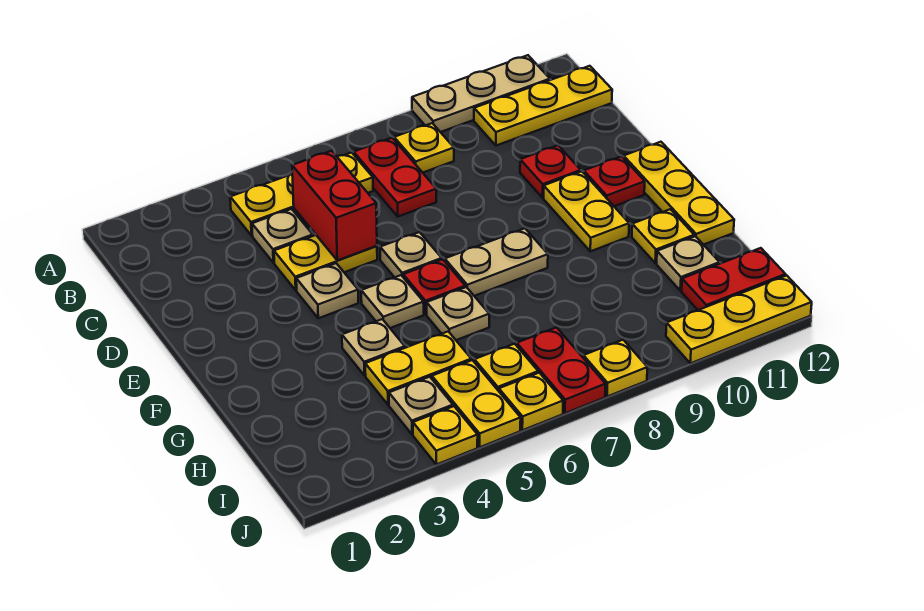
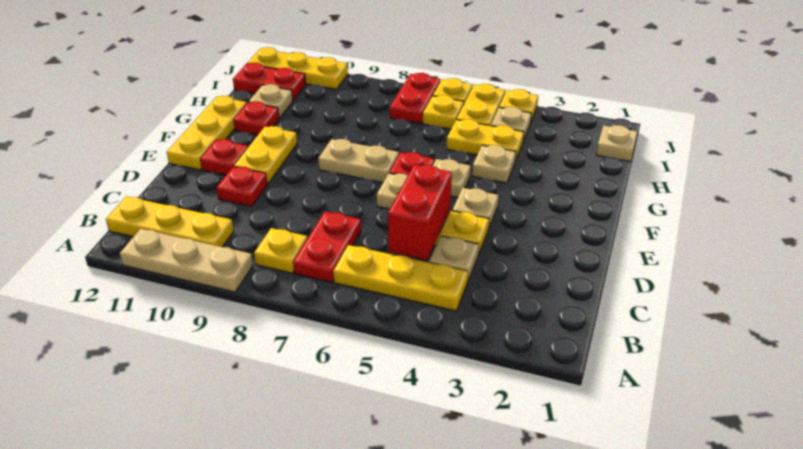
tan 1x1 plate [427,287,489,340] -> tan 1x1 plate moved to [596,125,637,162]
yellow 1x1 plate [632,209,694,263] -> red 1x1 plate [233,102,279,135]
yellow 1x1 plate [583,340,647,397] -> none

